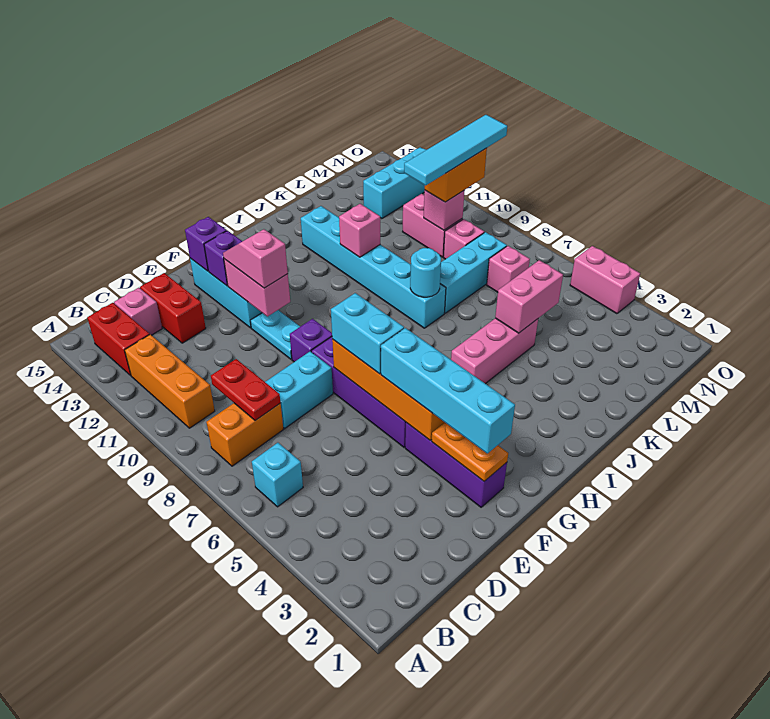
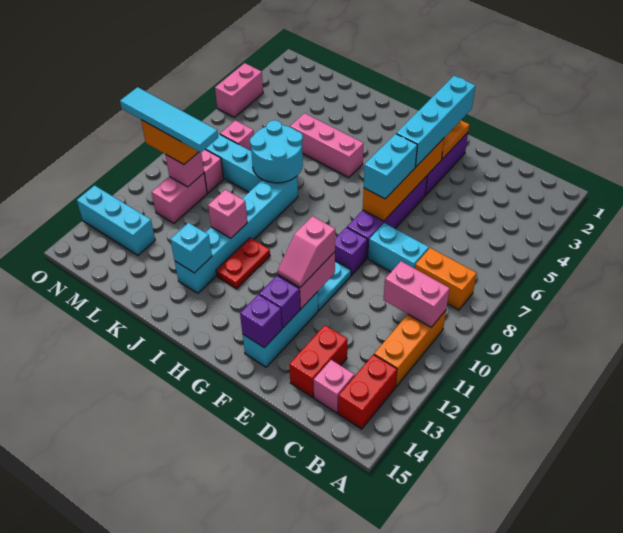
cyan 1x1 brick [252,443,303,507] -> cyan 1x1 brick moved to [170,223,212,273]
red 1x2 plate [211,359,281,421] -> red 1x2 plate moved to [216,238,270,289]
cyan 1x1 round brick [410,248,441,297] -> cyan 2x2 round brick [250,120,303,183]
pink 1x2 brick [495,260,563,333] -> pink 1x2 brick moved to [384,261,450,327]

